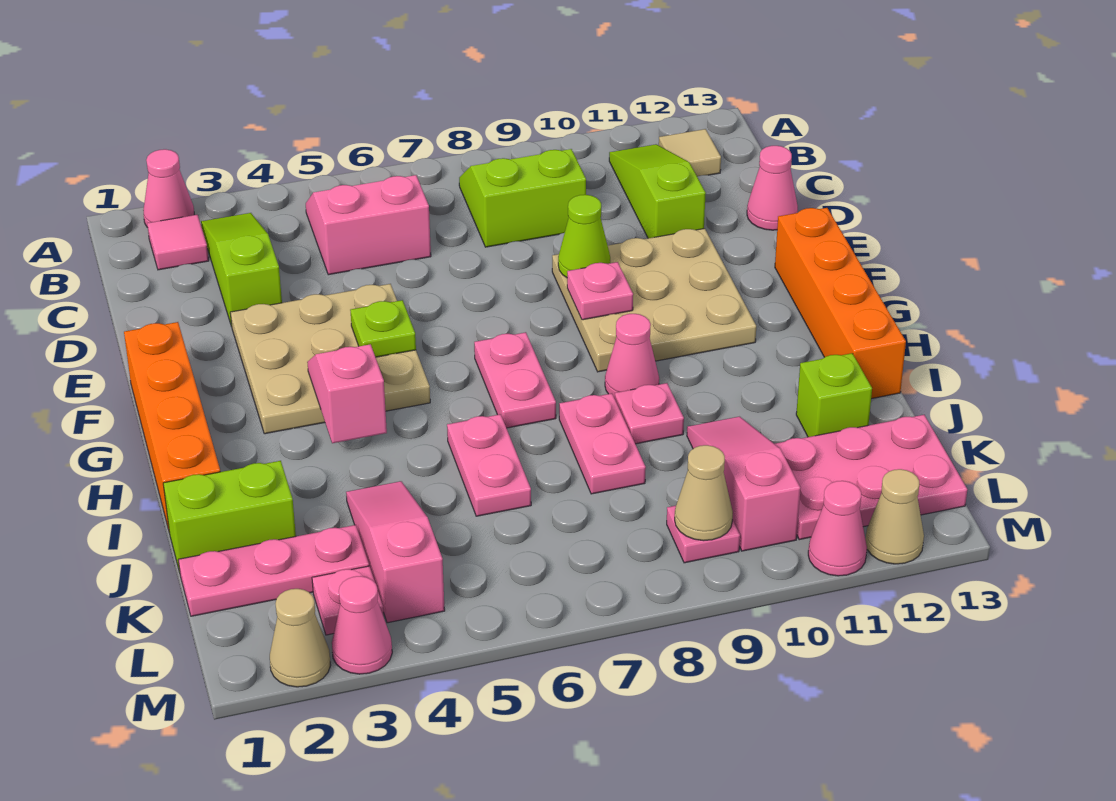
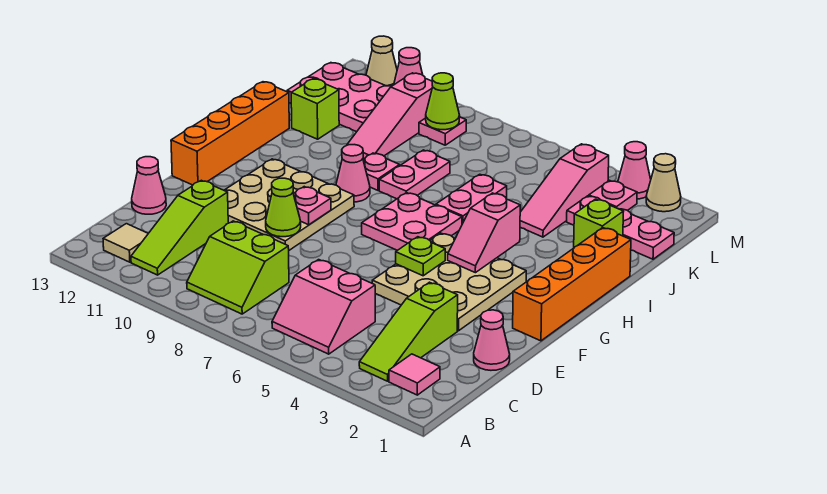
pink 1x1 cone [143,149,194,228] -> pink 1x1 cone moved to [474,310,510,370]
pink 1x2 plate [474,332,556,428] -> pink 2x2 plate [362,193,462,250]
lime 1x2 brick [163,461,296,572] -> lime 1x1 brick [574,199,624,247]
tan 1x1 cone [675,445,733,541] -> lime 1x1 cone [426,73,460,130]

